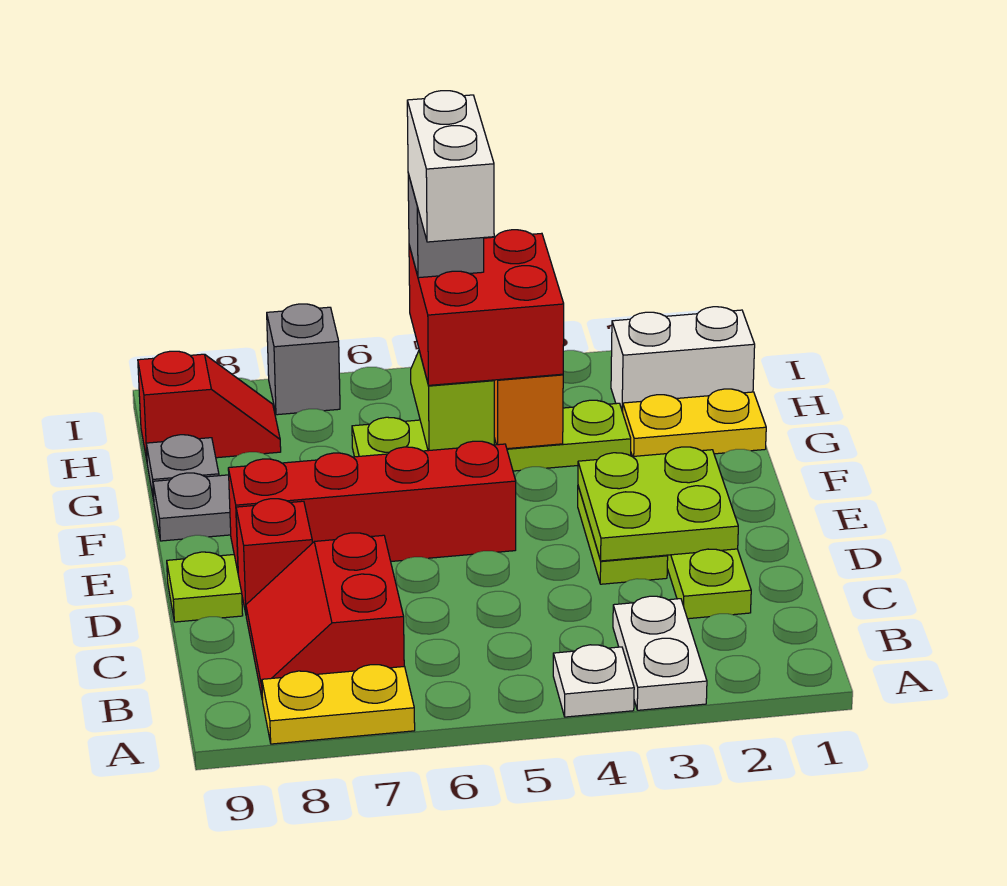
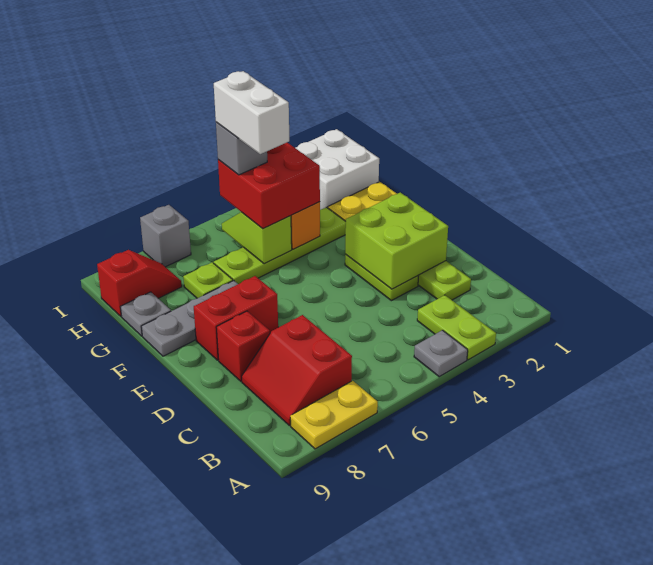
white 1x2 plate [613,596,707,710] -> lime 1x2 plate [417,295,496,360]
white 1x1 plate [553,645,634,717] -> grey 1x1 plate [414,330,468,377]
lime 2x2 plate [578,447,738,561] -> lime 2x2 brick [345,193,448,289]
lime 1x1 plate [167,552,243,622] -> lime 1x1 plate moved to [183,262,233,298]
red 1x4 brick [228,441,516,571] -> red 1x2 brick [194,276,278,360]
white 1x2 brick [611,307,755,412] -> white 2x2 brick [296,129,379,210]

